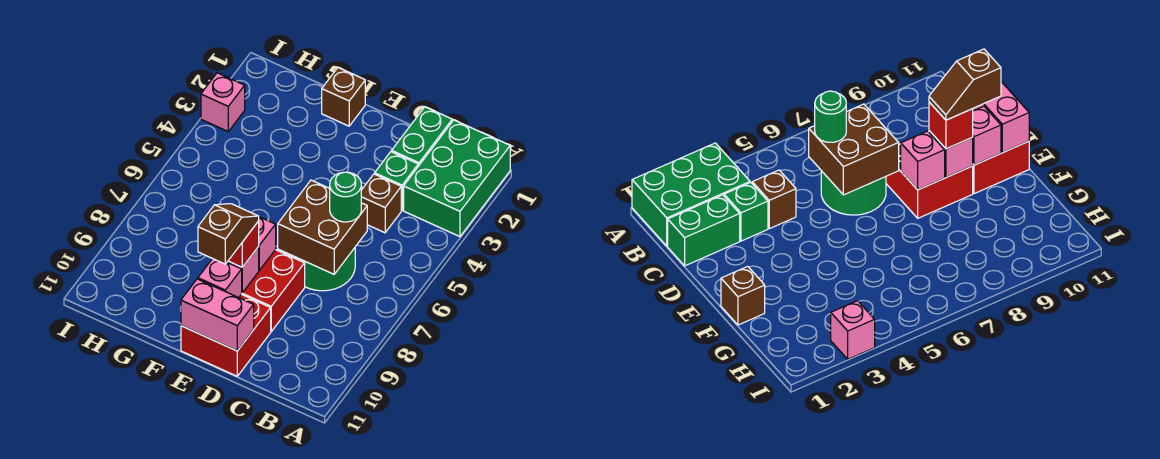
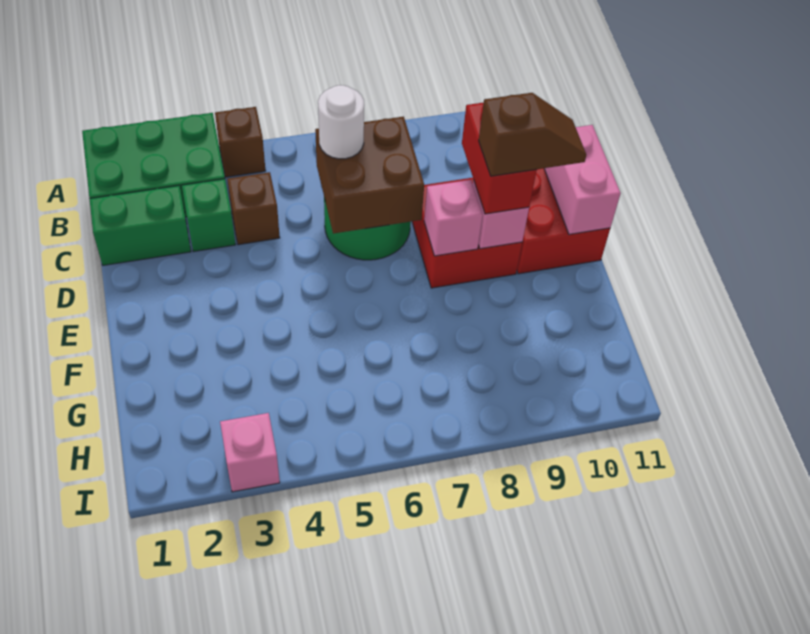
green 1x1 round brick [330,172,361,222] -> white 1x1 round brick [318,85,364,159]
red 1x1 brick [228,221,259,267] -> red 1x2 brick [462,103,537,214]
brown 1x2 slope [198,204,259,264] -> brown 1x2 slope turned to [479,93,586,176]
pink 1x1 brick [198,259,242,298] -> none
brown 1x1 brick [322,68,365,126] -> brown 1x1 brick moved to [215,107,265,177]

